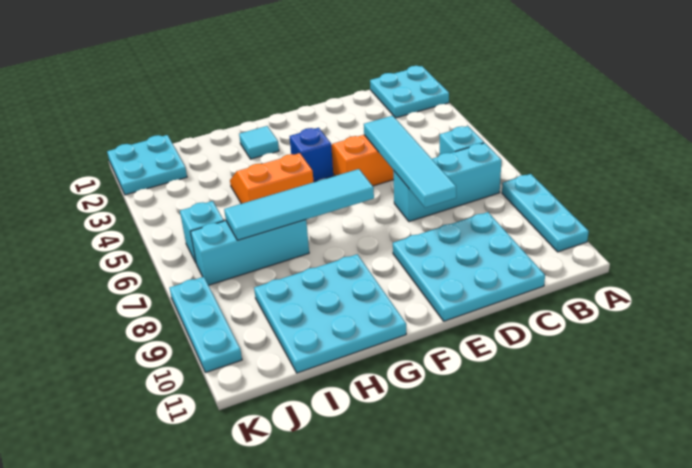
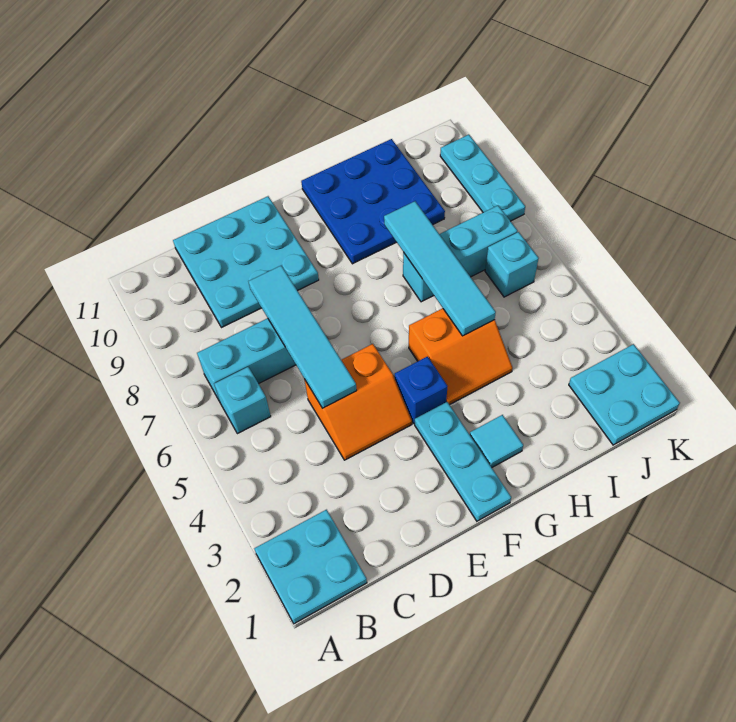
cyan 1x3 plate [502,174,589,252] -> cyan 1x3 plate moved to [415,402,511,521]
cyan 1x4 tile [224,169,374,240] -> cyan 1x4 tile turned to [384,201,496,336]
cyan 3x3 plate [254,254,406,373] -> blue 3x3 plate [301,139,445,264]

